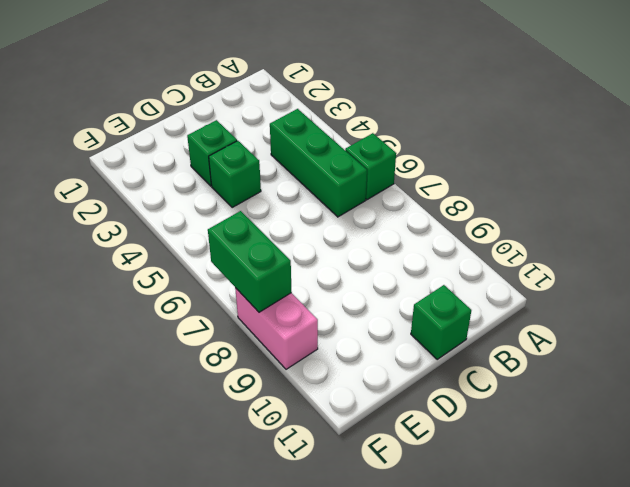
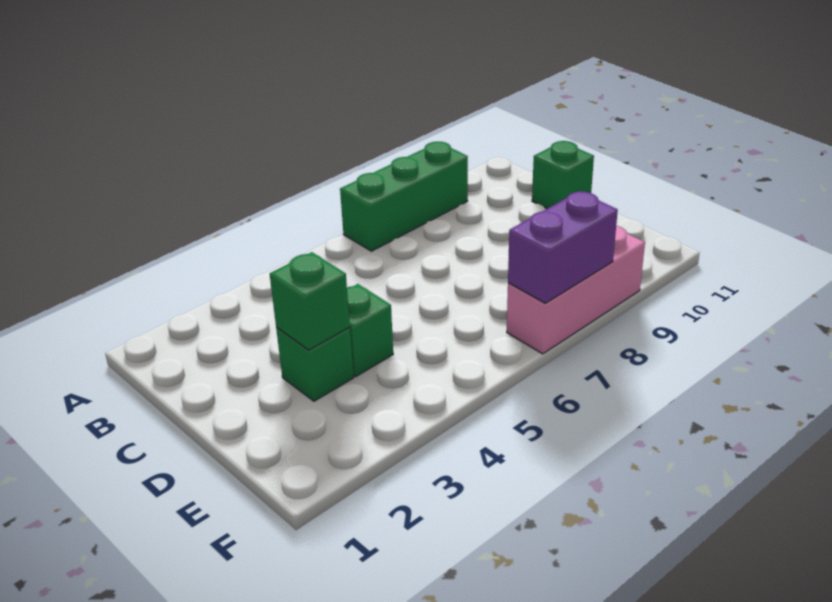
green 1x1 brick [345,133,396,200] -> green 1x1 brick moved to [270,252,350,350]
green 1x3 brick [270,109,367,217] -> green 1x3 brick moved to [340,142,468,251]
green 1x2 brick [208,211,292,312] -> purple 1x2 brick [508,191,618,303]
pink 1x2 brick [235,288,318,369] -> pink 1x3 brick [507,226,645,354]

